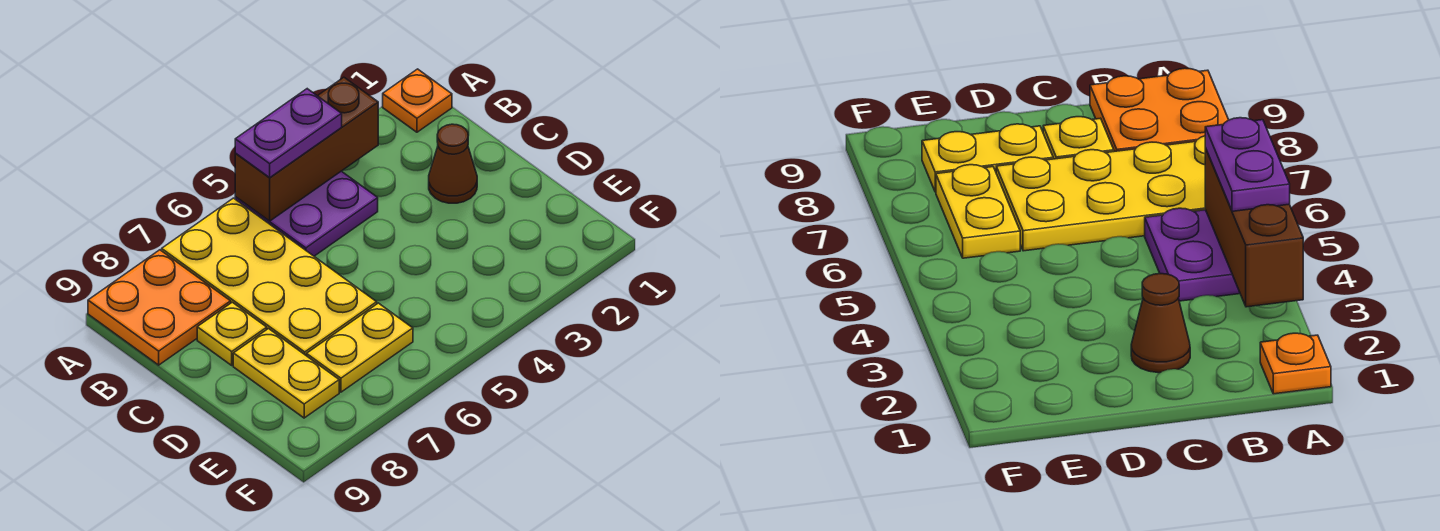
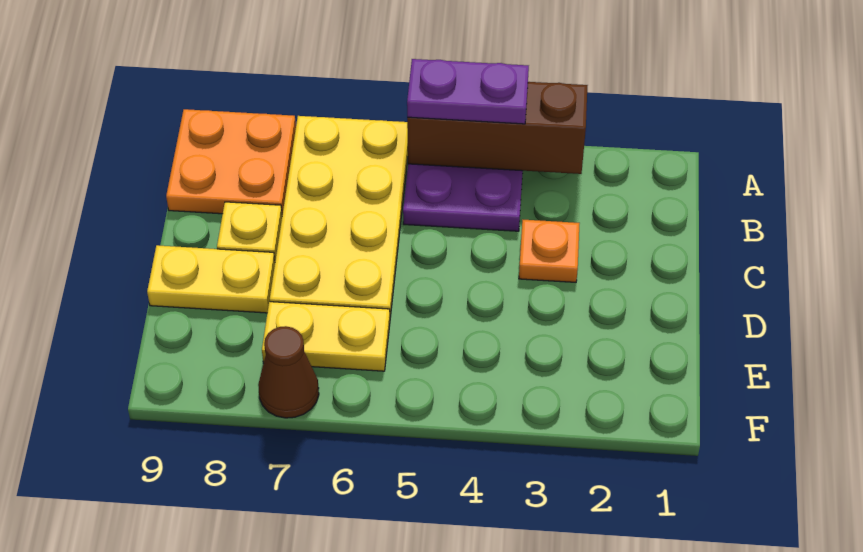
orange 1x1 plate [383,69,452,132] -> orange 1x1 plate moved to [519,220,580,282]
brown 1x1 cone [429,124,477,203] -> brown 1x1 cone moved to [258,326,319,418]
yellow 1x2 plate [233,329,339,418] -> yellow 1x2 plate turned to [147,245,275,313]

